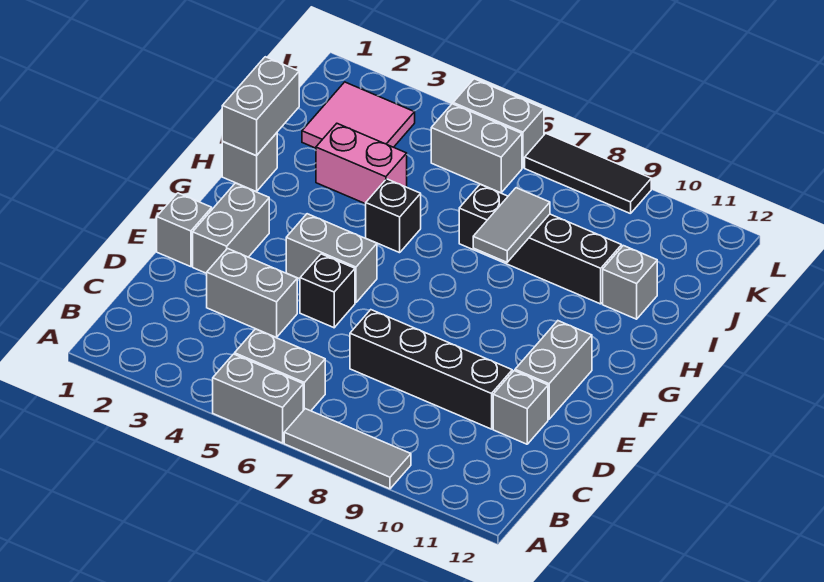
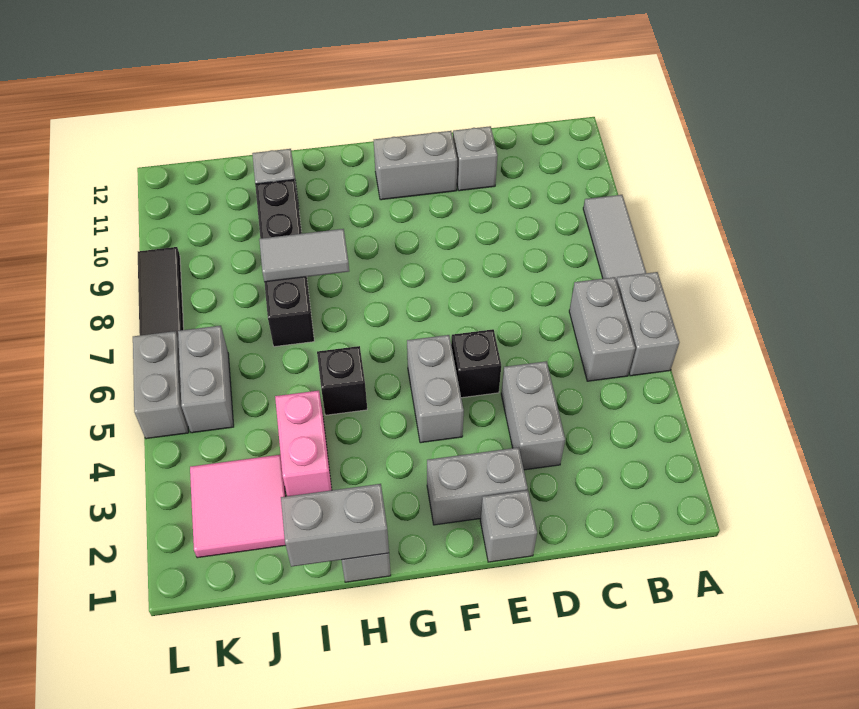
black 1x4 brick [350,310,512,429] -> none

